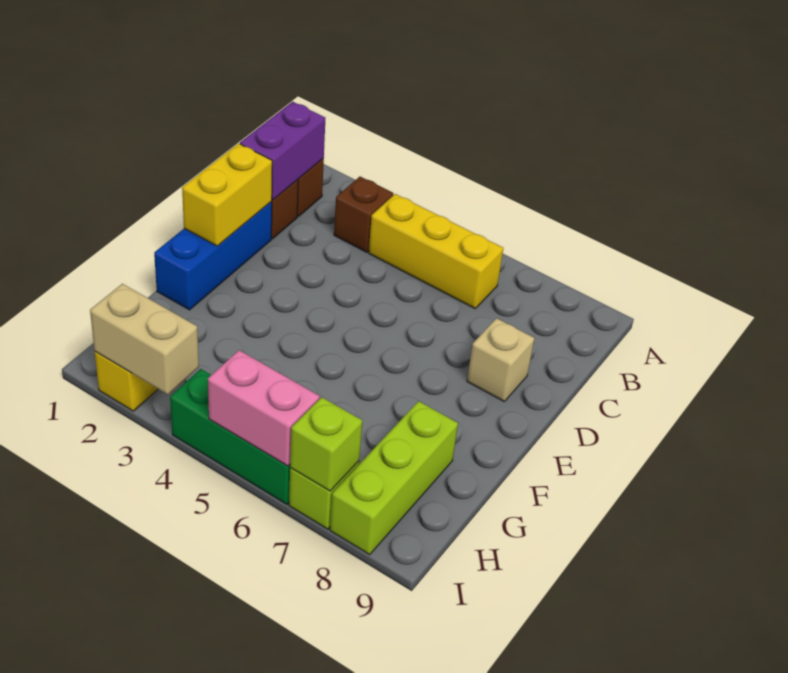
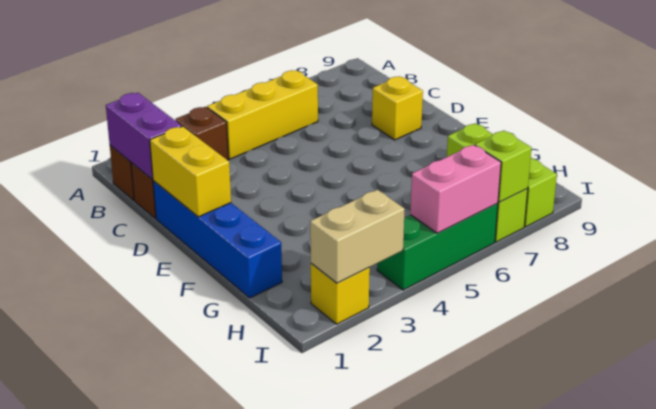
blue 1x3 brick [154,202,272,310] -> blue 1x4 brick [153,181,282,298]
tan 1x1 brick [467,318,534,402] -> yellow 1x1 brick [372,76,423,140]

